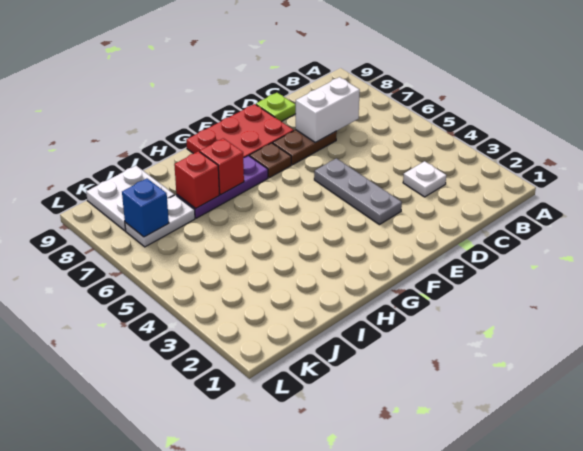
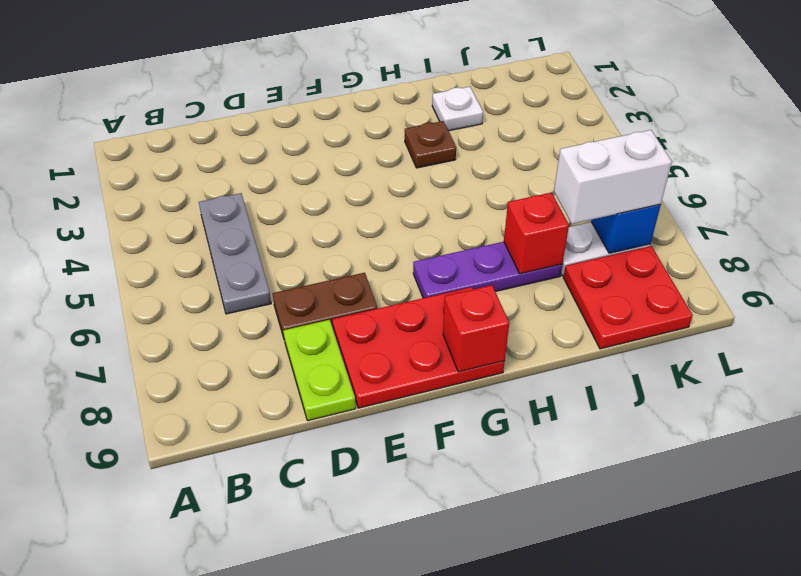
white 1x1 plate [403,161,446,197] -> white 1x1 plate moved to [432,87,483,131]
white 1x2 brick [296,77,360,142] -> white 1x2 brick moved to [554,130,672,224]
lime 1x1 plate [256,93,296,122] -> lime 1x2 plate [283,320,356,421]
grey 1x3 plate [314,158,402,225] -> grey 1x3 plate moved to [199,193,271,314]
brown 1x1 plate [250,143,291,178] -> brown 1x1 plate moved to [405,121,456,168]
red 1x1 brick [200,138,244,194] -> red 1x1 brick moved to [443,285,509,372]
white 2x2 plate [86,166,174,231] -> red 2x2 plate [563,246,693,349]

